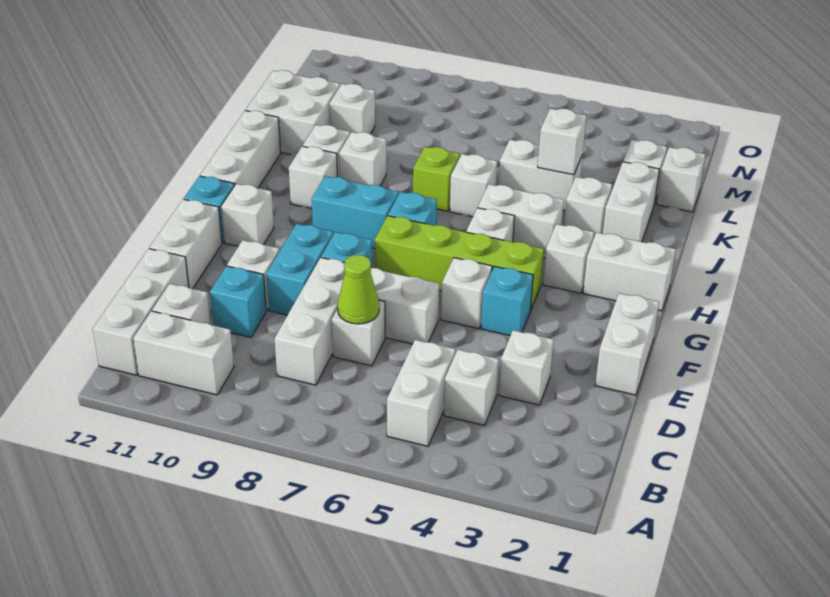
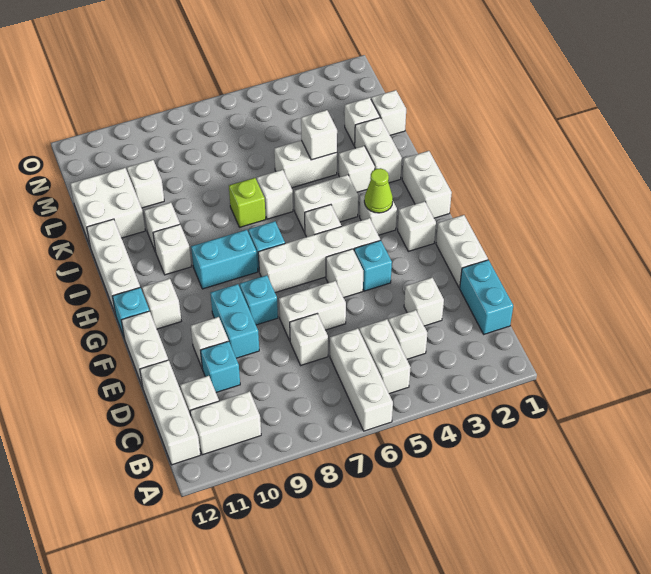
none -> cyan 1x2 brick [460,260,513,334]
white 1x3 brick [275,258,345,385] -> white 1x3 brick moved to [330,328,393,431]
lime 1x1 cone [338,255,379,324] -> lime 1x1 cone moved to [364,168,393,213]
lime 1x4 brick [375,216,544,311] -> white 1x4 brick [258,218,380,293]
white 1x2 brick [583,232,676,311] -> white 1x2 brick turned to [402,151,452,218]
white 1x1 brick [339,132,386,186] -> white 1x1 brick moved to [398,201,436,251]

